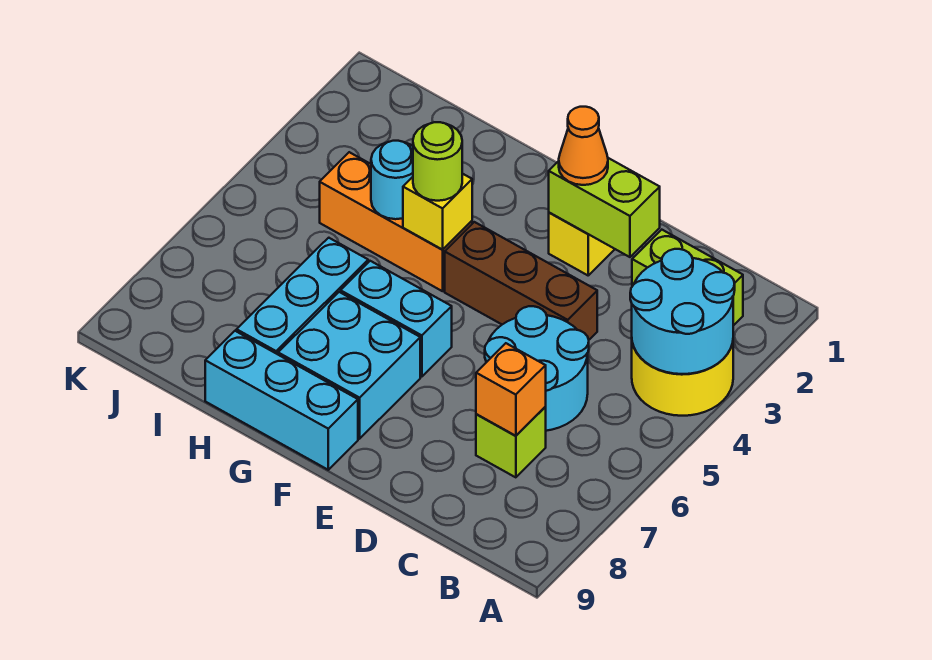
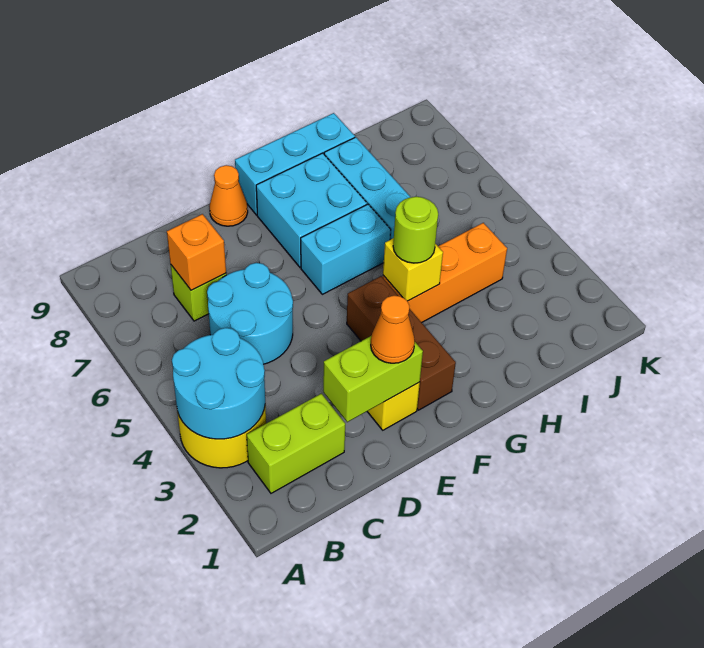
brown 1x3 brick [445,222,597,340] -> brown 1x3 brick turned to [347,276,456,410]
none -> orange 1x1 cone [209,165,248,226]
cyan 1x1 round brick [371,141,413,219] -> none

